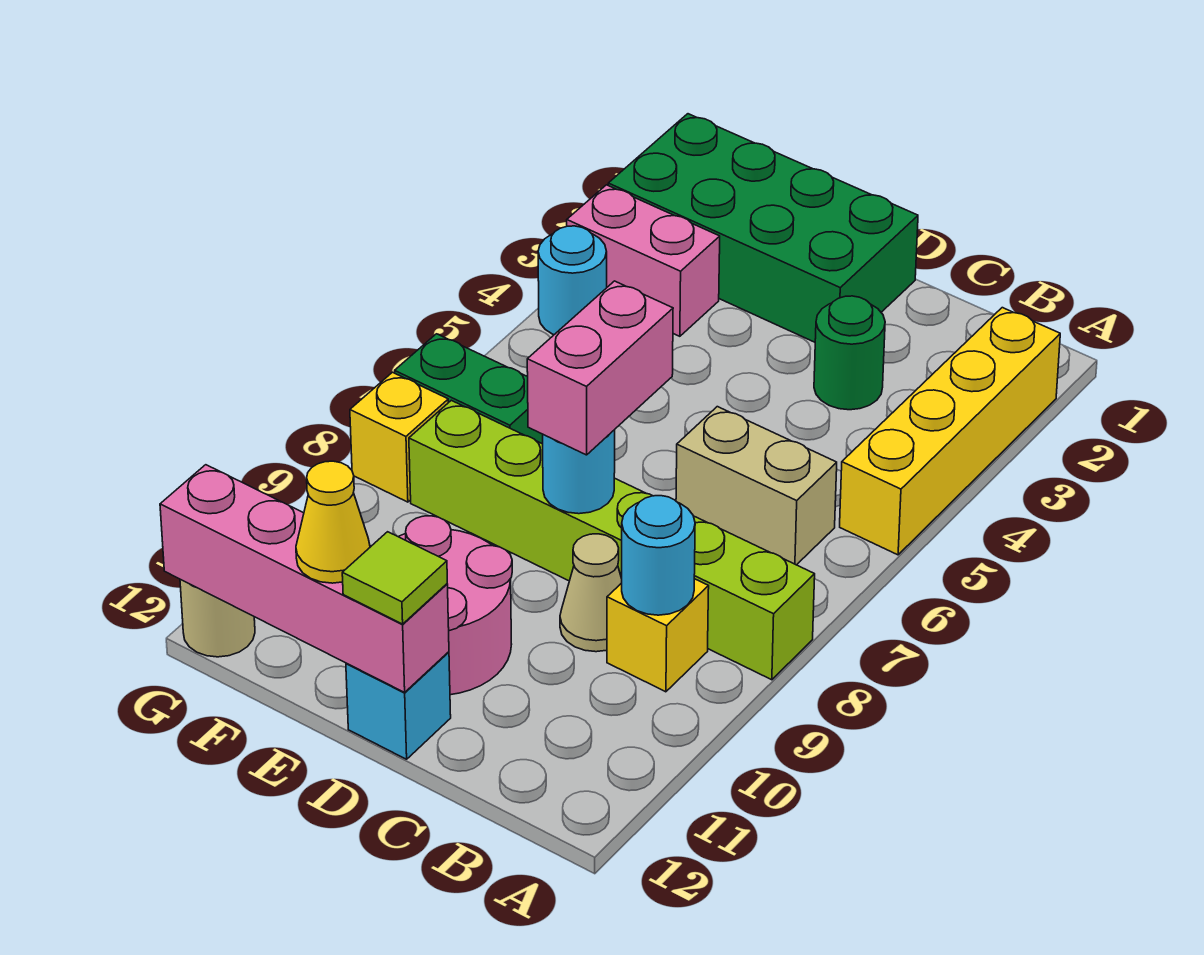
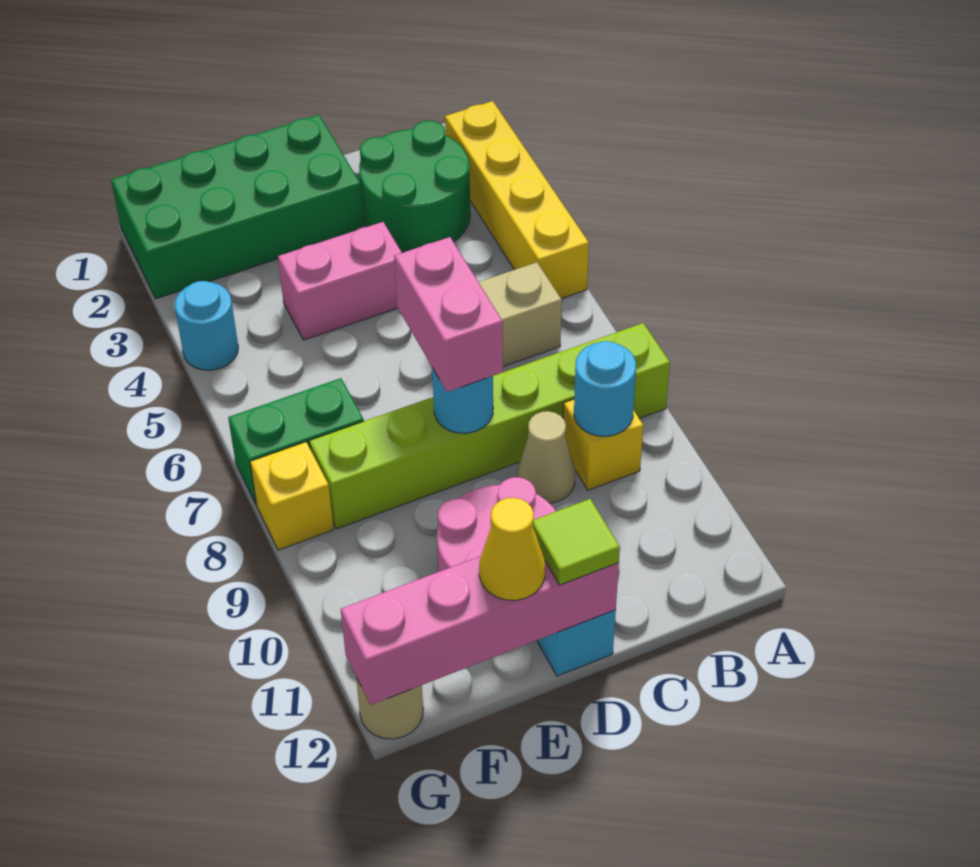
green 1x1 round brick [814,296,885,410] -> green 2x2 round brick [359,121,470,252]
pink 1x2 brick [567,185,720,336] -> pink 1x2 brick moved to [278,222,402,340]

